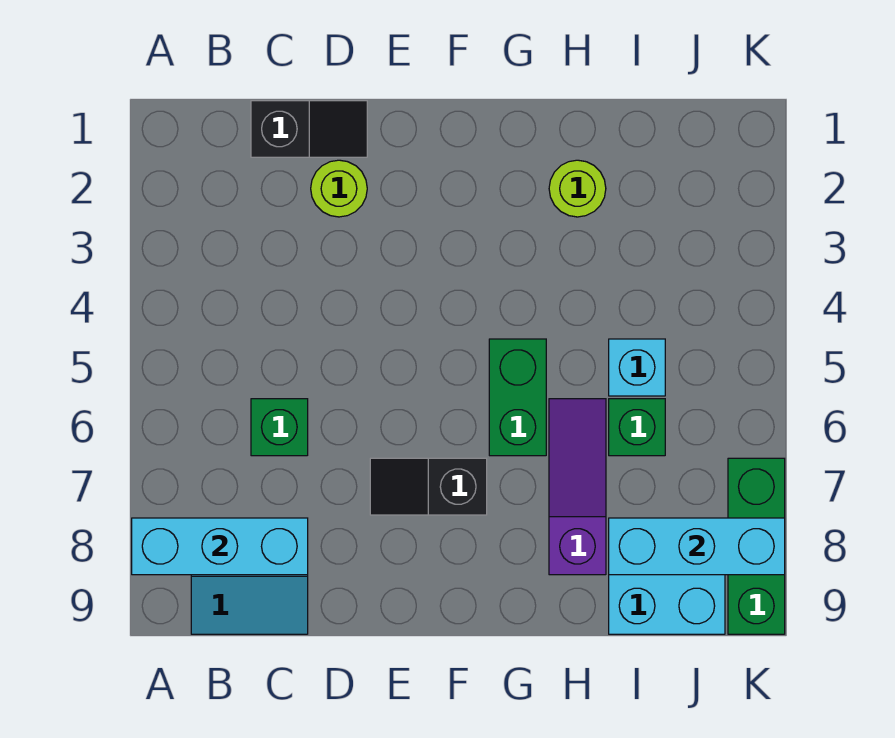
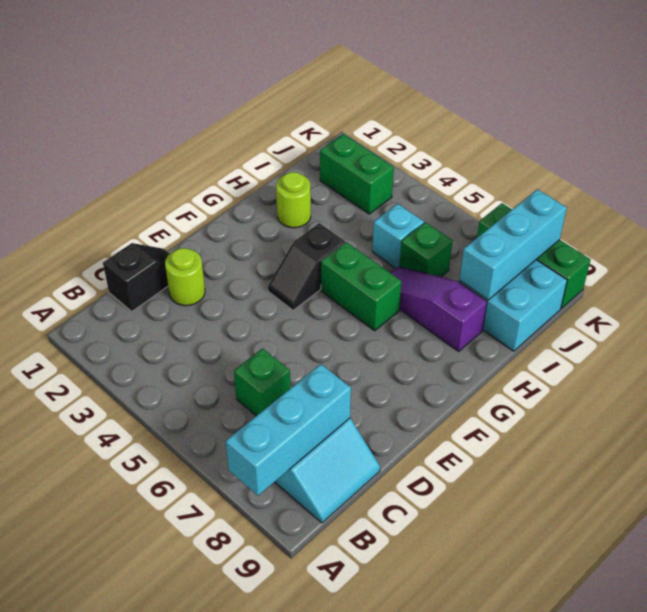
black 1x2 slope [370,458,487,515] -> black 1x2 slope moved to [268,223,345,310]
none -> green 1x2 brick [320,134,394,214]

